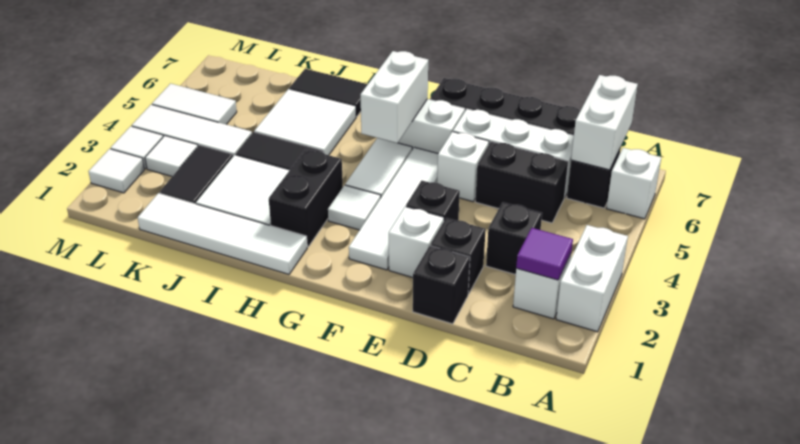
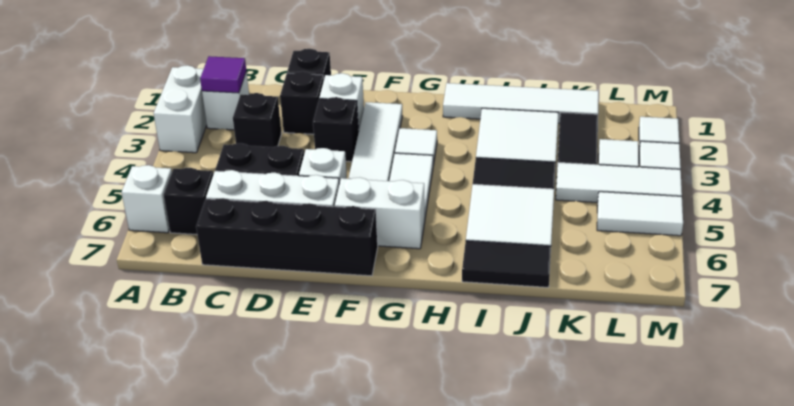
white 1x2 brick [571,75,638,170] -> none
white 1x2 brick [360,51,428,143] -> none
black 1x2 brick [269,149,343,247] -> none

